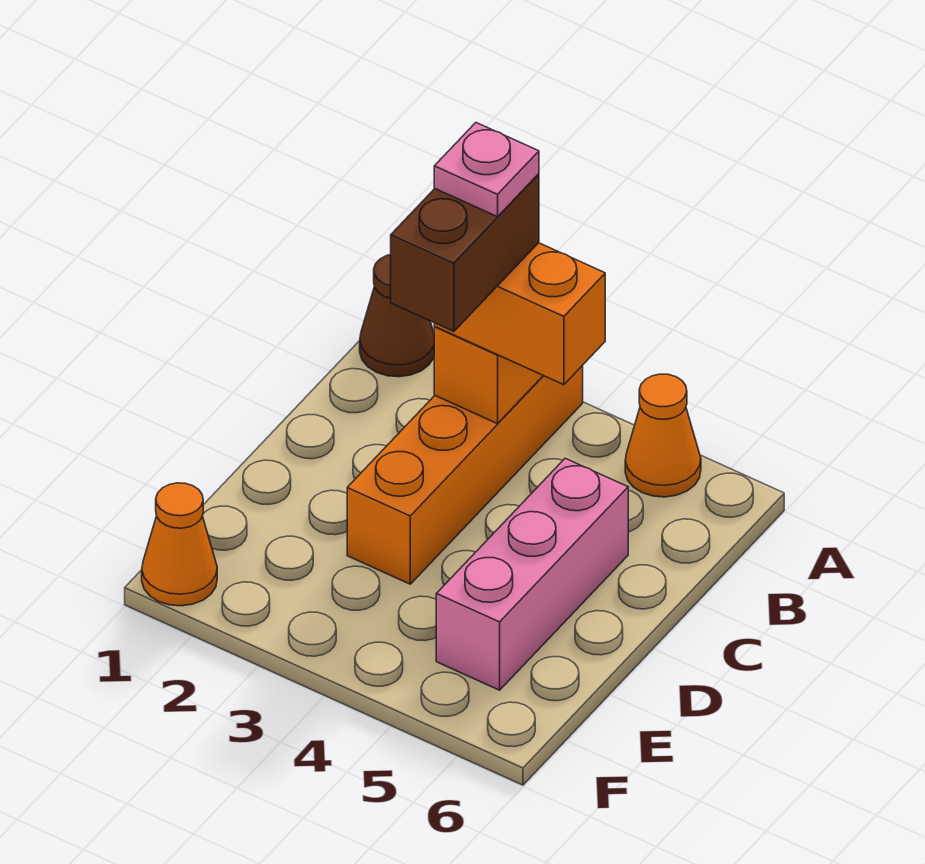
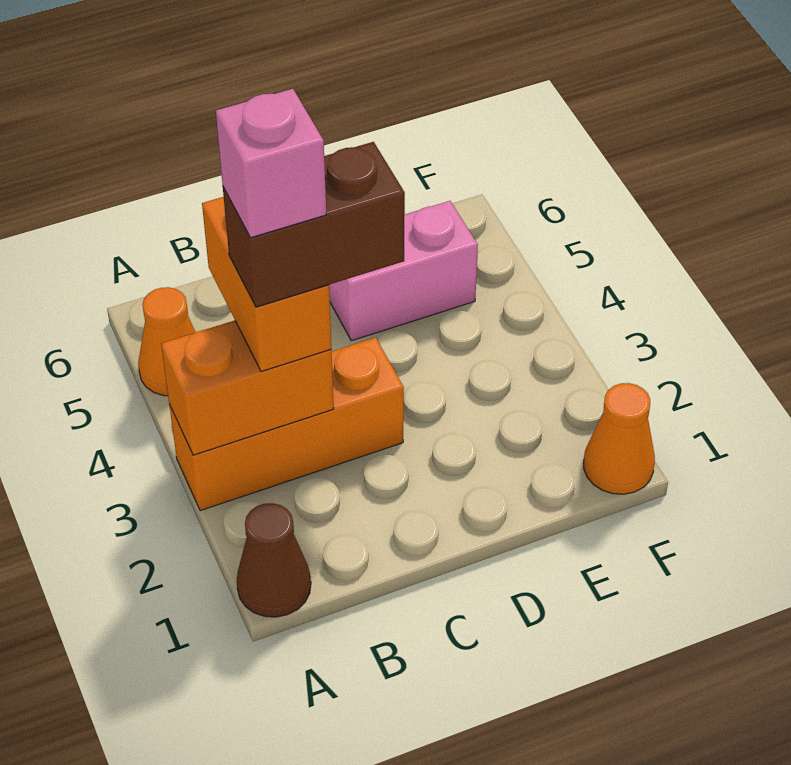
orange 1x4 brick [347,365,583,584] -> orange 1x3 brick [169,338,404,511]
pink 1x1 plate [434,123,539,217] -> pink 1x1 brick [216,89,326,238]
pink 1x3 brick [436,458,628,690] -> pink 1x2 brick [329,201,478,341]

